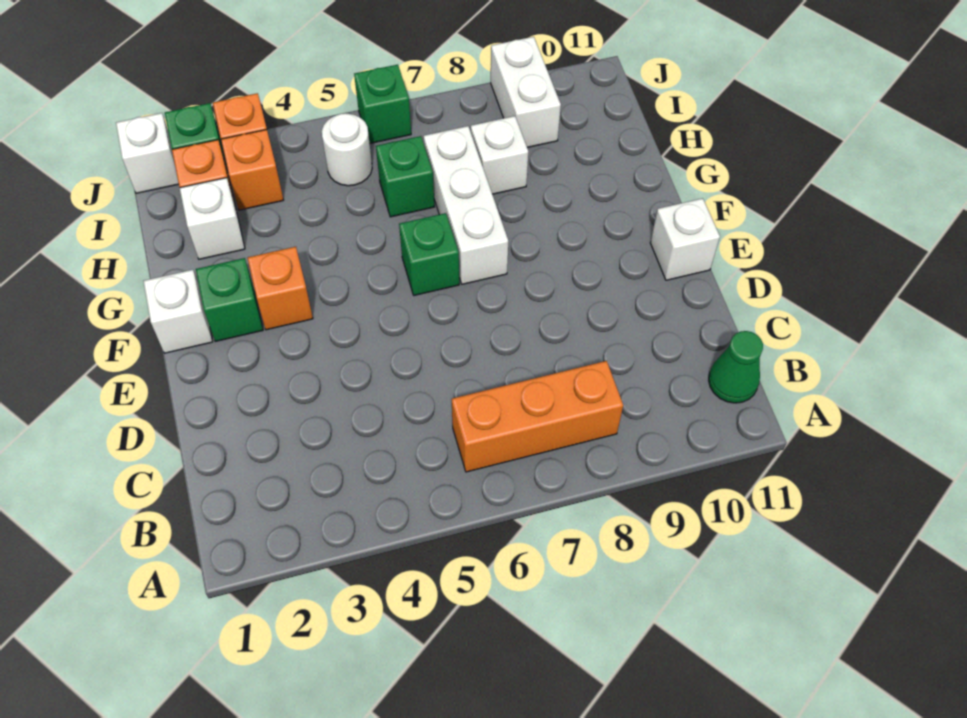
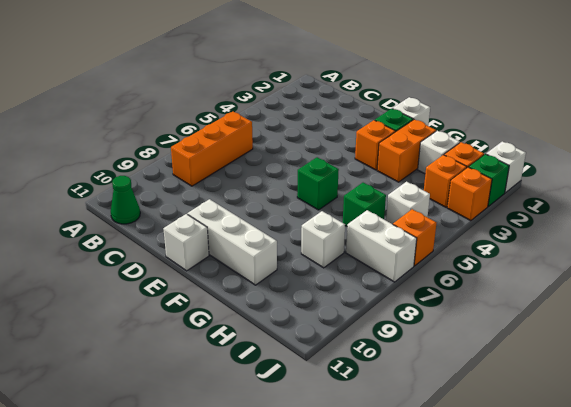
white 1x3 brick [424,126,508,284] -> white 1x3 brick moved to [187,199,277,285]
none -> orange 1x2 brick [377,119,436,182]
white 1x1 round brick [322,113,372,186] -> white 1x1 brick [386,182,430,224]
white 1x2 brick [491,37,561,148] -> white 1x2 brick moved to [346,210,417,282]
green 1x1 brick [354,65,411,143] -> orange 1x1 brick [393,209,436,266]

